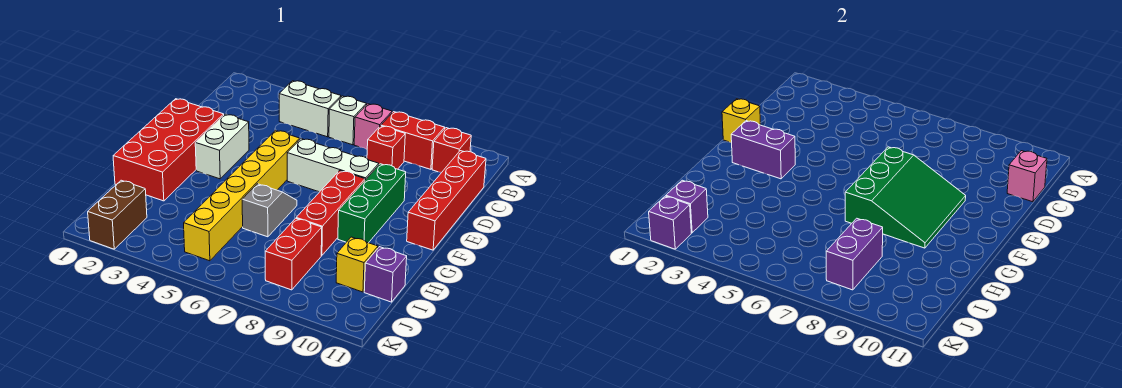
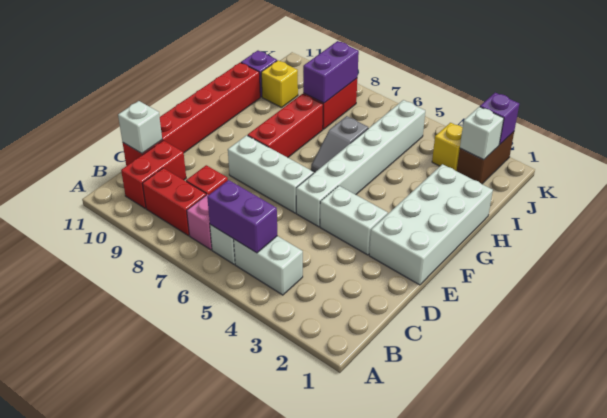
red 1x1 brick [432,128,471,172] -> red 1x2 brick [121,140,186,208]
red 1x4 brick [407,151,486,250] -> red 1x6 brick [123,63,260,166]
pink 1x1 brick [1007,151,1047,202] -> white 1x1 brick [118,101,162,153]
red 2x4 brick [113,99,224,201] -> white 2x4 brick [369,164,493,285]
yellow 1x1 brick [722,99,760,143] -> yellow 1x1 brick moved to [432,123,463,171]
white 1x2 brick [195,114,249,179] -> white 1x2 brick turned to [320,186,388,255]
yellow 1x6 brick [184,130,300,261] -> white 1x6 brick [296,100,425,227]
green 3x3 slope [845,147,966,248] -> none
green 1x3 brick [338,164,406,243] -> none
purple 1x2 brick [731,121,795,179] -> purple 1x2 brick moved to [207,180,277,253]
purple 1x1 brick [666,180,708,233] -> white 1x1 brick [460,107,504,160]

